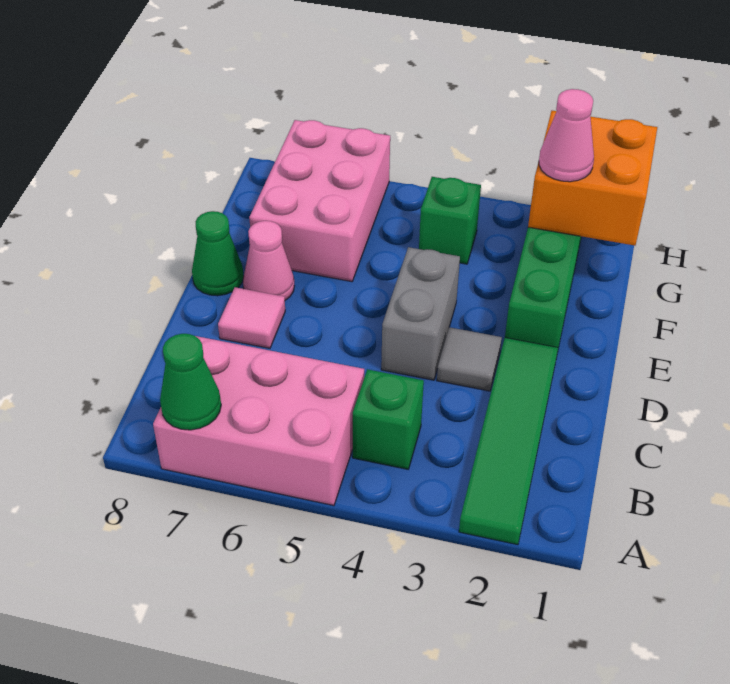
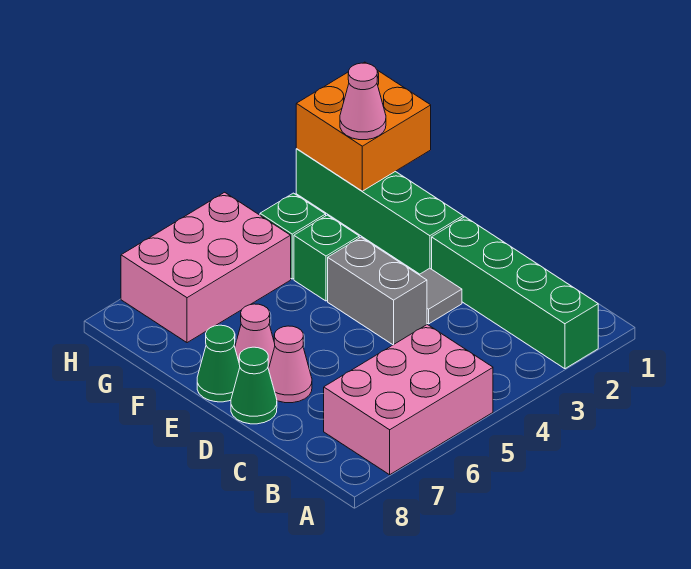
green 1x4 tile [459,338,558,545] -> green 1x4 brick [432,217,598,369]
green 1x1 cone [160,334,221,430] -> green 1x1 cone moved to [231,347,277,424]
green 1x1 brick [353,369,424,469] -> green 1x1 brick moved to [294,215,359,301]
pink 1x1 tile [218,287,285,348] -> pink 1x1 cone [269,326,312,403]
pink 2x3 brick [249,120,390,282] -> pink 2x3 brick turned to [121,192,291,343]

